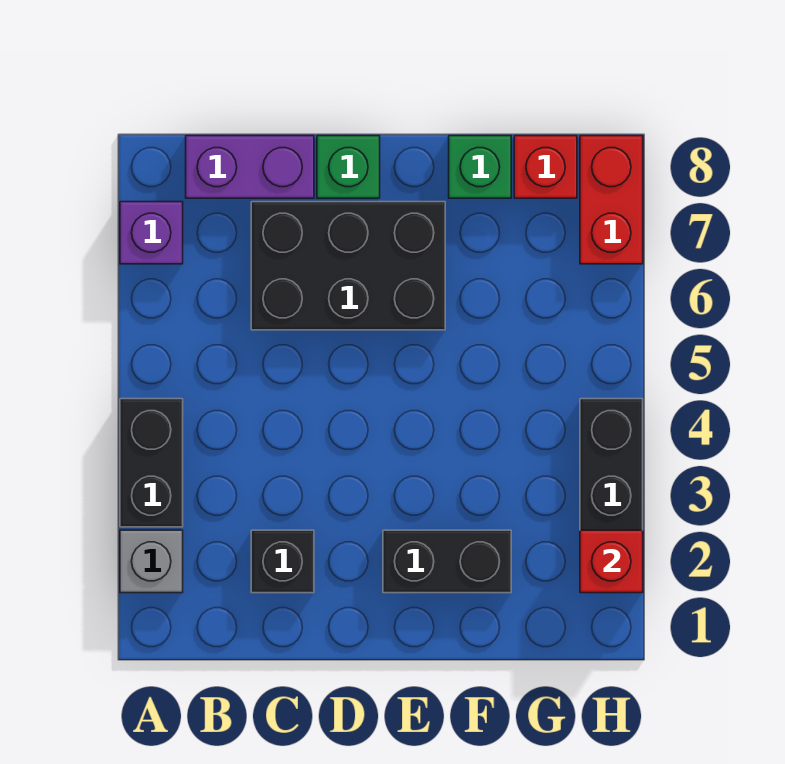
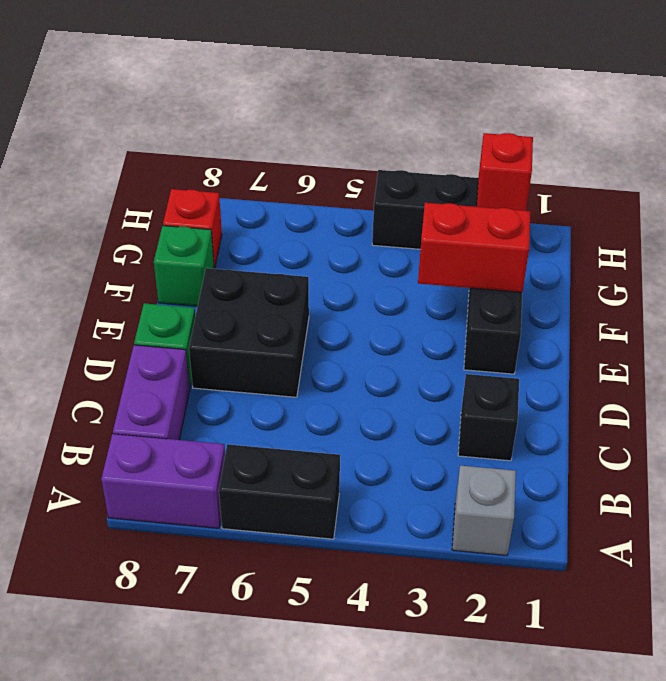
black 1x2 brick [120,399,183,527] -> black 1x2 brick moved to [219,444,340,539]
purple 1x1 brick [120,202,183,264] -> purple 1x2 brick [101,434,225,528]
black 2x3 brick [251,202,445,330] -> black 2x2 brick [189,268,309,397]
red 1x2 brick [580,136,643,264] -> red 1x2 brick moved to [418,203,531,292]

